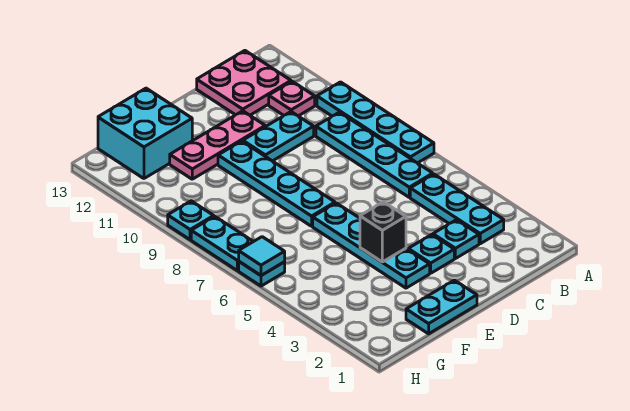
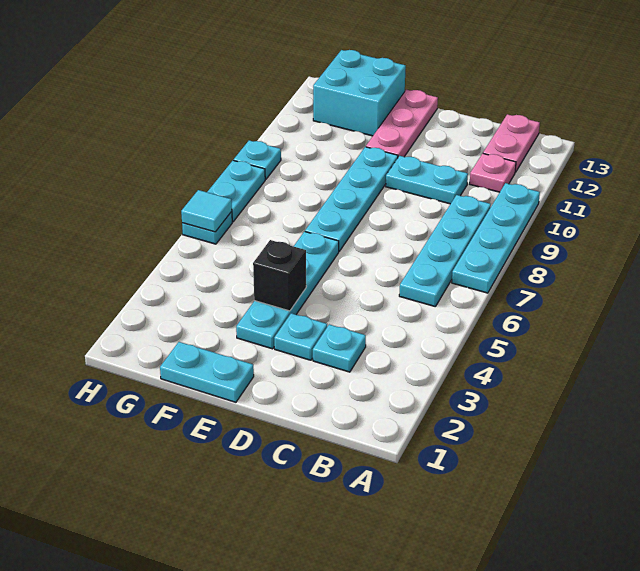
cyan 1x3 plate [410,174,504,244] -> none
pink 2x2 plate [197,51,291,115] -> pink 1x2 plate [483,114,540,172]
pink 1x3 plate [170,111,265,179] -> pink 1x3 plate turned to [366,90,438,157]

